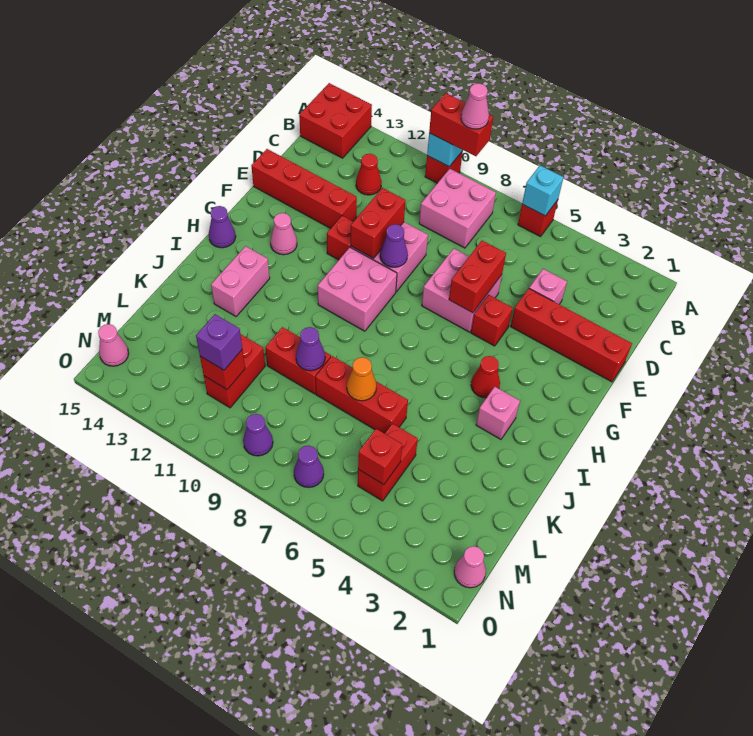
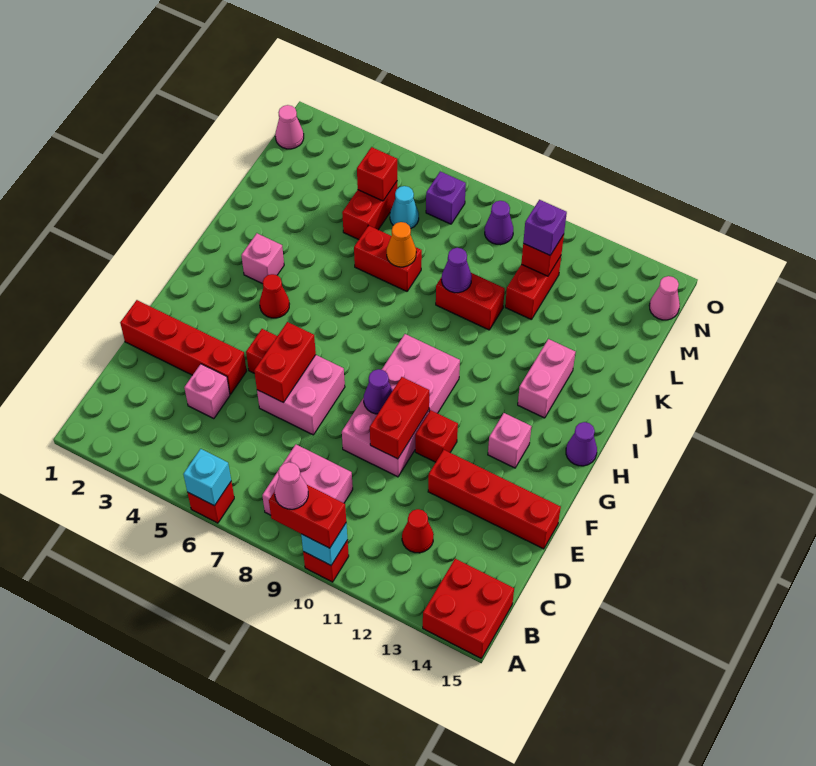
pink 1x1 cone [270,213,297,255] -> pink 1x1 brick [488,413,531,468]
red 1x3 brick [315,356,408,433] -> red 1x2 brick [354,226,422,291]
none -> cyan 1x1 cone [390,186,419,229]
purple 1x1 cone [294,445,324,487] -> purple 1x1 brick [426,171,466,224]

